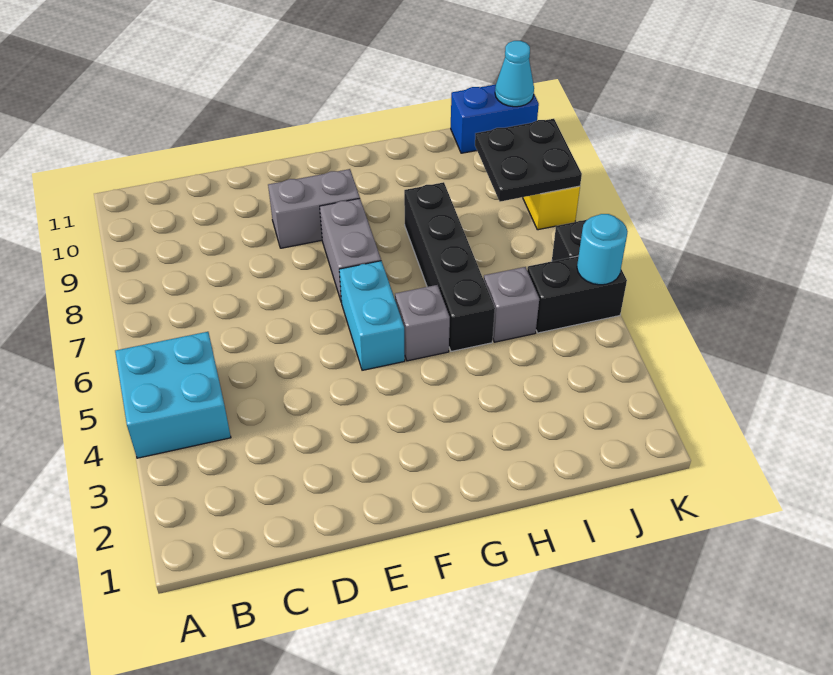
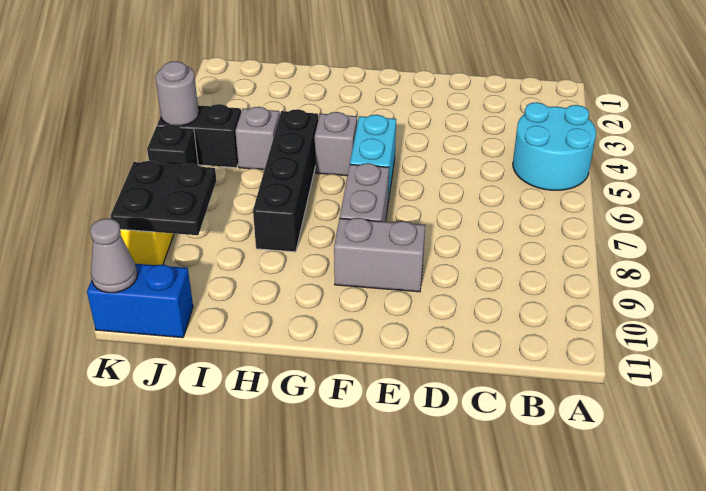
cyan 2x2 brick [115,332,231,458] -> cyan 2x2 round brick [513,102,596,190]
cyan 1x1 round brick [577,214,628,285] -> grey 1x1 round brick [155,61,199,126]
cyan 1x1 cone [495,41,534,107] -> grey 1x1 cone [90,218,137,293]

